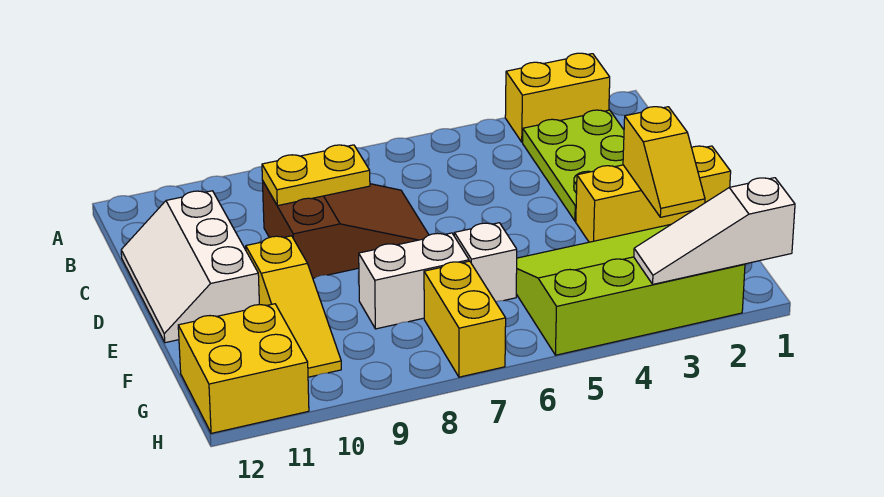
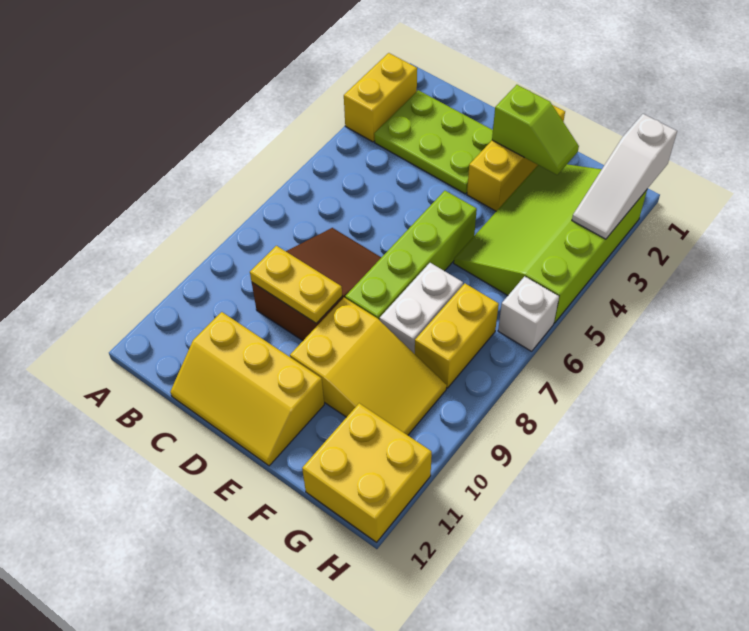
yellow 1x2 plate [262,145,370,206] -> yellow 1x2 plate turned to [250,246,342,323]
white 2x3 slope [121,191,259,343] -> yellow 2x3 slope [170,312,324,466]
yellow 1x2 slope [623,107,705,217] -> lime 1x2 slope [492,85,579,175]
none -> lime 1x4 brick [345,191,477,320]
yellow 1x3 slope [246,236,341,377] -> yellow 2x3 slope [290,298,447,435]
white 1x1 brick [454,223,517,302] -> white 1x1 brick moved to [498,276,559,351]
yellow 1x2 brick [424,261,506,377] -> yellow 1x2 brick turned to [415,284,499,388]

